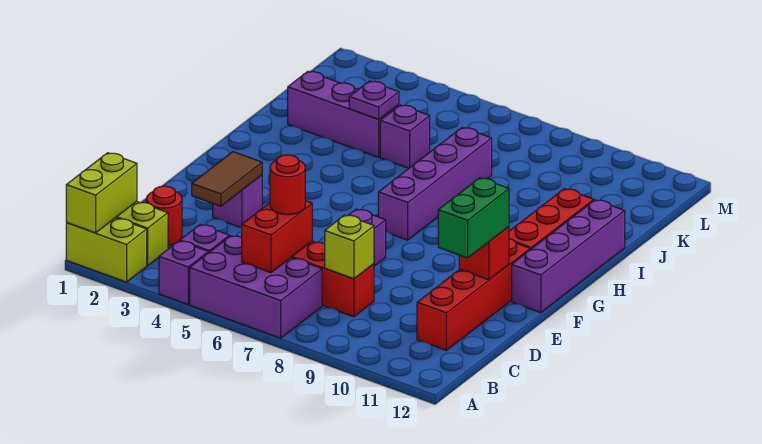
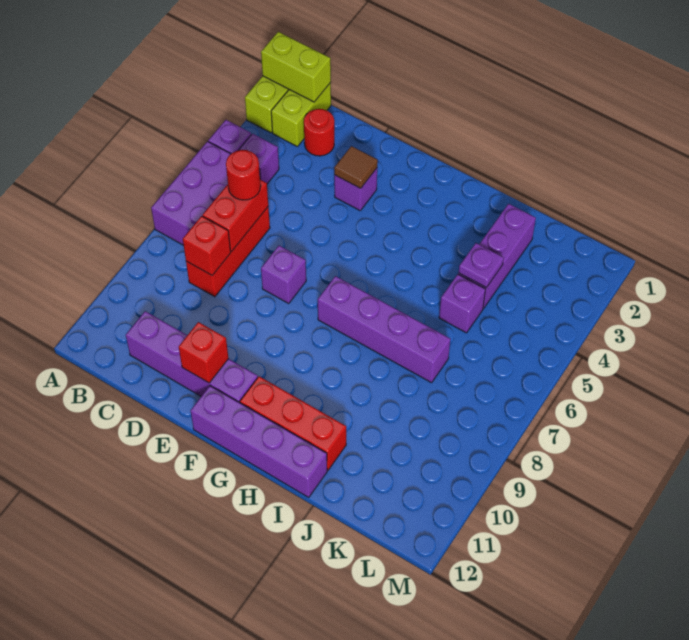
red 1x2 brick [242,201,312,273] -> red 1x2 brick turned to [203,180,268,251]
lime 1x1 brick [325,215,374,279] -> red 1x1 brick [183,216,231,275]
red 1x4 brick [417,239,530,350] -> purple 1x4 brick [126,311,258,403]
brown 1x2 tile [192,152,262,206] -> brown 1x1 tile [334,146,378,188]
green 1x2 brick [438,178,509,258] -> none

